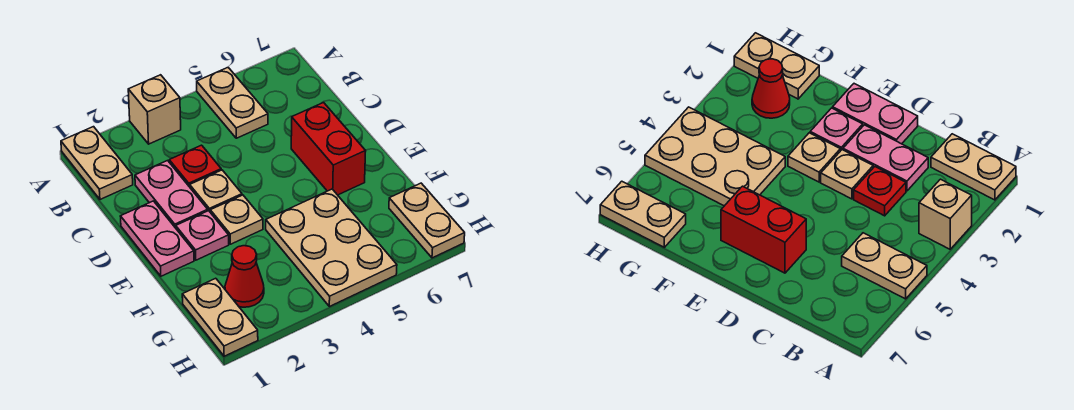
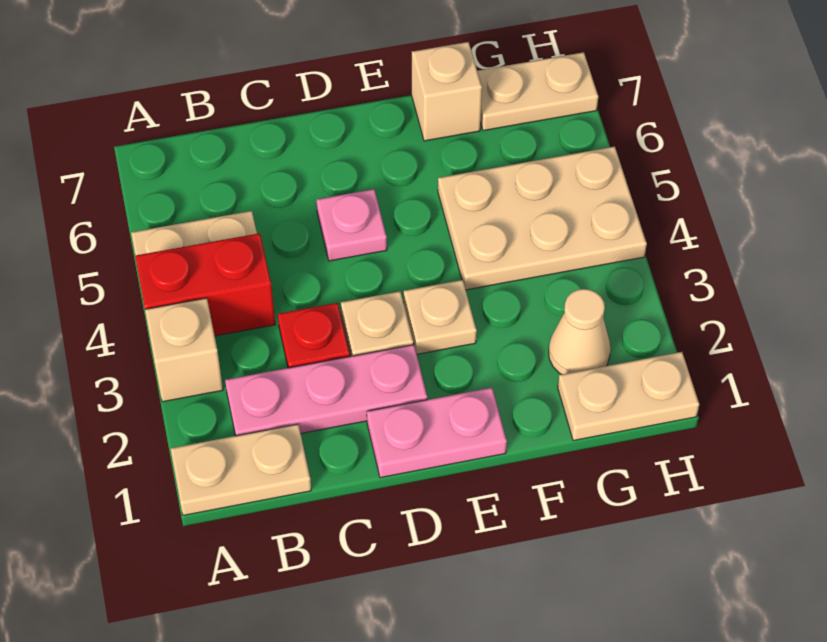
pink 1x2 plate [135,161,208,228] -> pink 1x3 plate [225,345,427,436]
red 1x2 brick [291,103,366,195] -> red 1x2 brick moved to [135,233,275,336]
pink 1x1 plate [176,211,229,260] -> pink 1x1 plate moved to [317,189,387,261]
none -> tan 1x1 brick [412,42,482,141]
red 1x1 cone [225,246,264,307] -> tan 1x1 cone [549,289,611,374]

